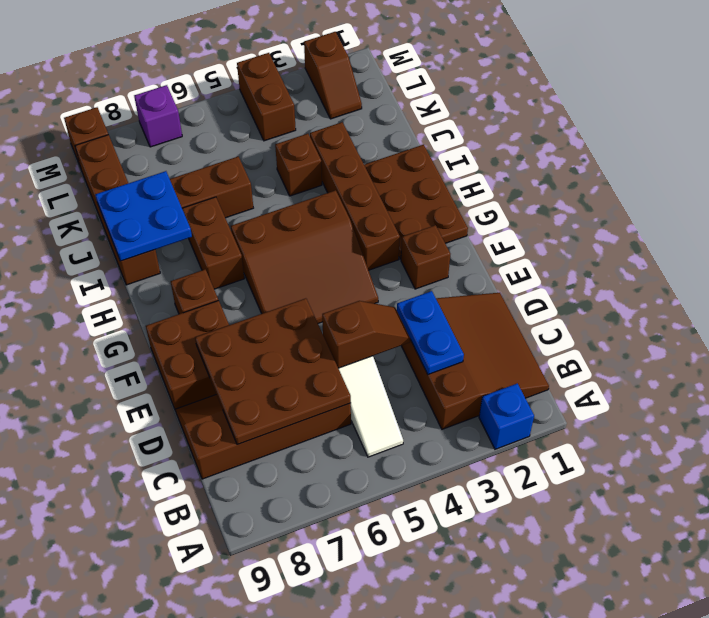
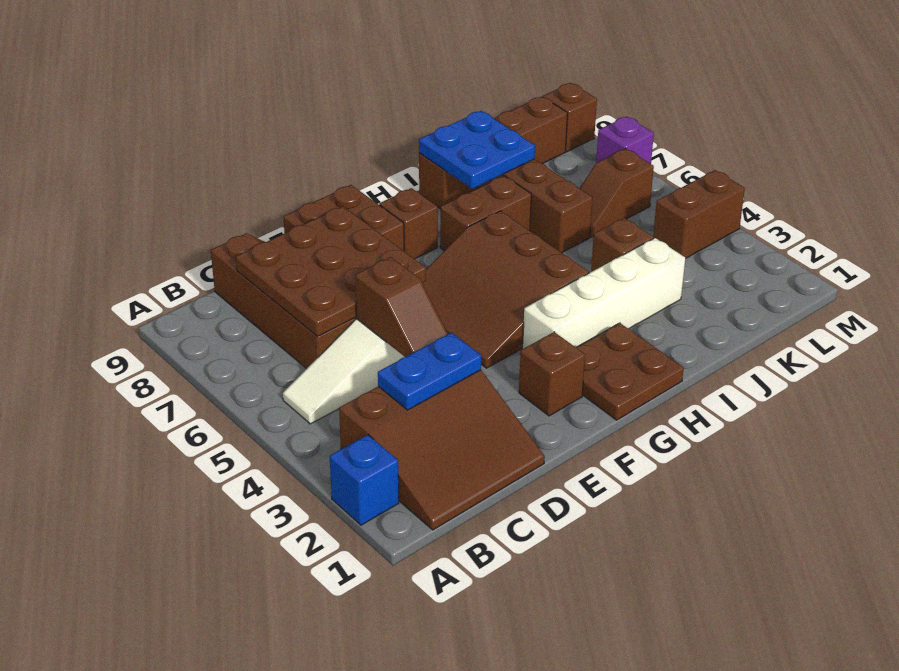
brown 2x3 plate [364,145,468,259] -> brown 2x2 plate [576,323,684,420]
brown 1x4 brick [310,122,400,270] -> white 1x4 brick [523,238,685,349]
brown 1x2 slope [304,32,362,119] -> brown 1x2 slope moved to [579,148,654,237]

